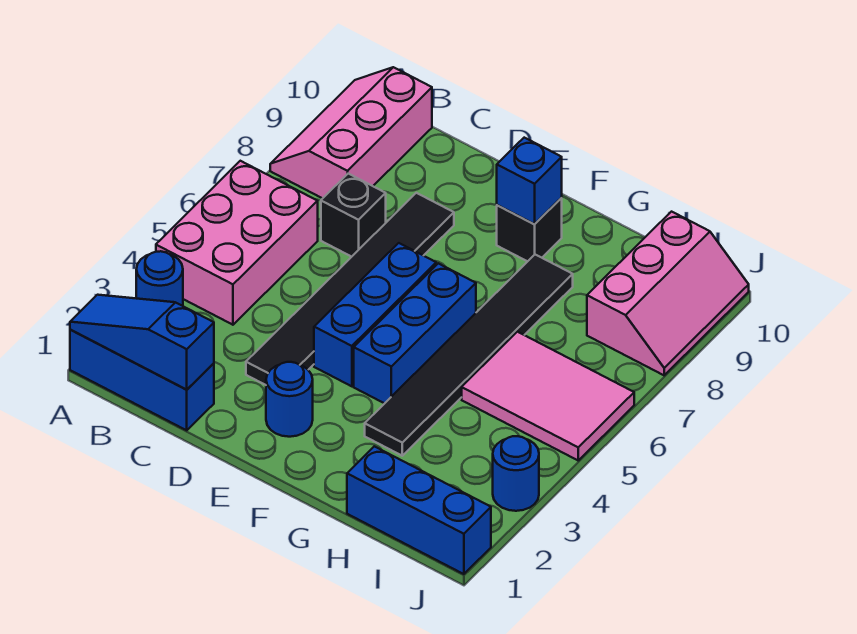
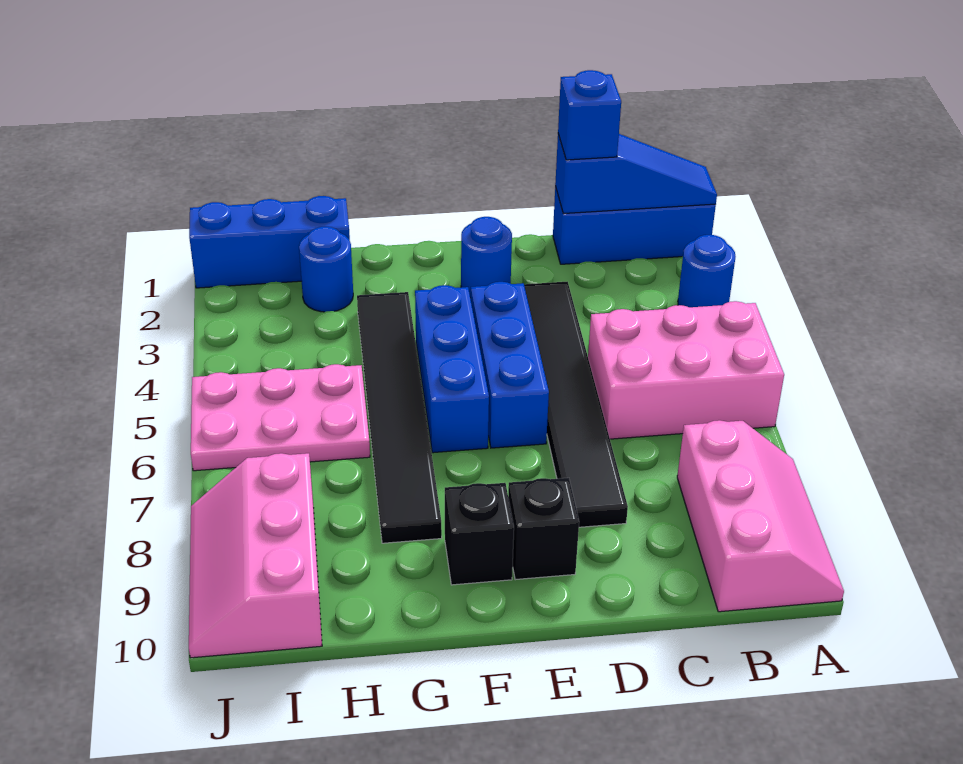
pink 2x3 brick [156,161,318,325] -> pink 2x3 brick turned to [588,301,784,439]
black 1x1 brick [321,174,386,257] -> black 1x1 brick moved to [508,478,579,580]
blue 1x1 brick [497,138,562,224] -> blue 1x1 brick moved to [558,70,621,160]
pink 2x3 tile [462,332,634,460] -> pink 2x3 plate [191,364,370,471]
blue 1x1 round brick [493,436,539,511] -> blue 1x1 round brick moved to [299,227,353,312]

